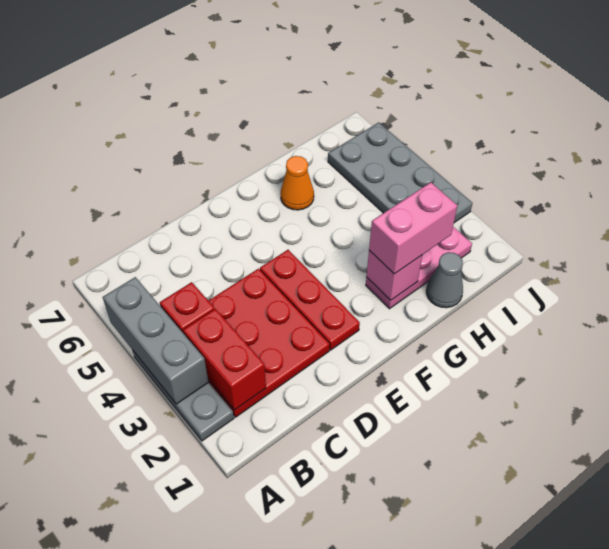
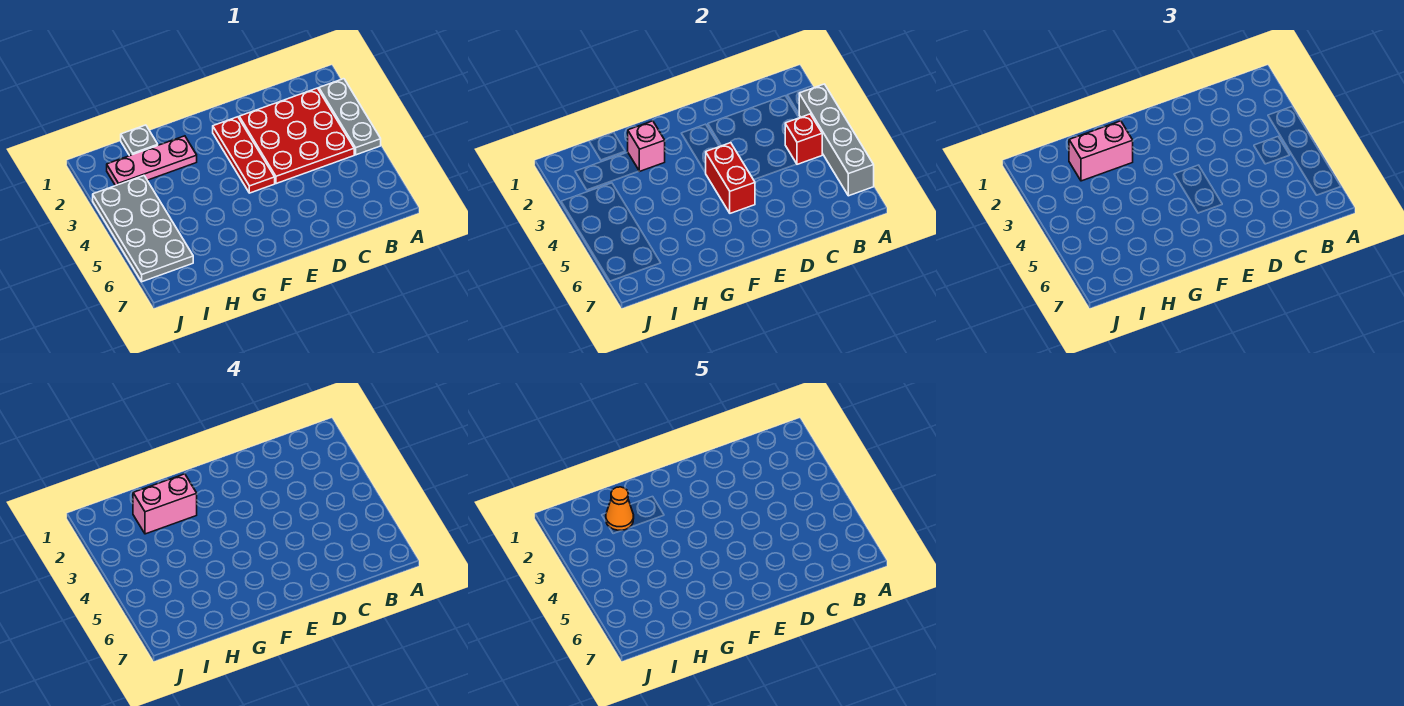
grey 1x3 brick [103,277,209,404] -> grey 1x4 brick [799,84,874,196]
red 1x2 brick [183,309,266,410] -> red 1x2 brick moved to [705,143,755,213]
none -> pink 1x2 brick [133,474,197,534]
orange 1x1 cone [281,156,314,210] -> orange 1x1 cone moved to [606,487,634,530]
grey 1x1 cone [426,252,463,308] -> grey 1x1 plate [121,125,158,156]

